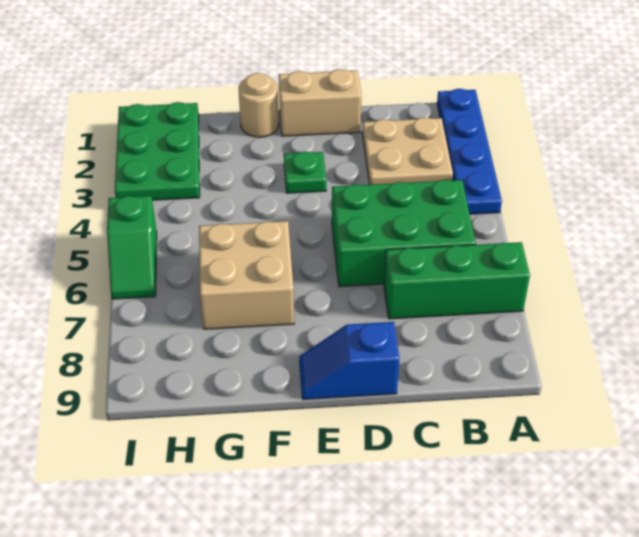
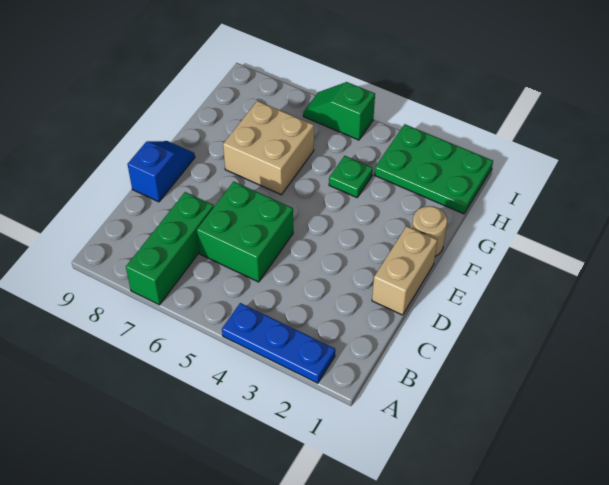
blue 1x4 plate [437,89,502,214] -> blue 1x3 plate [222,303,335,383]
tan 2x2 plate [362,117,453,185] -> none
green 2x3 brick [332,180,476,287] -> green 2x2 brick [197,182,293,282]
green 1x1 plate [284,151,326,193] -> green 1x1 plate moved to [329,156,373,197]

